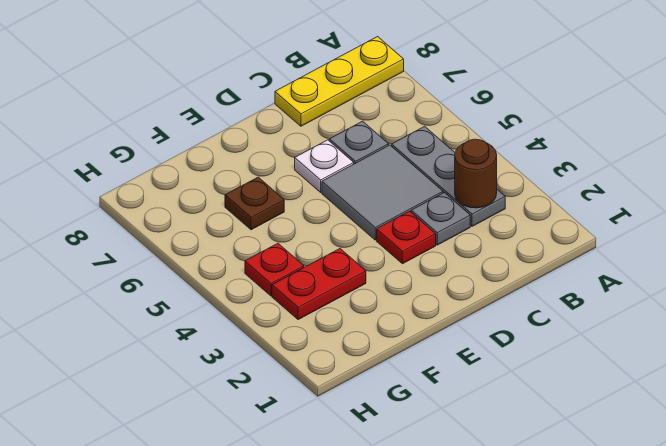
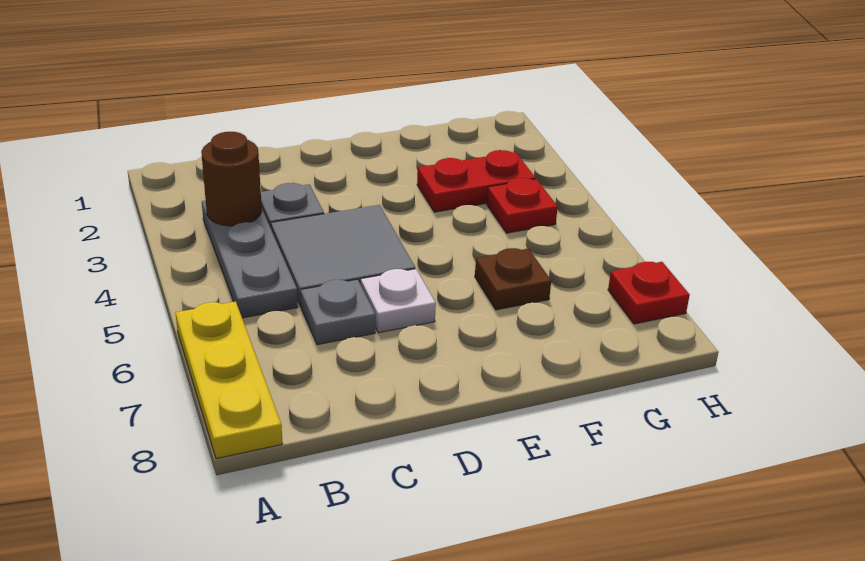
yellow 1x3 plate [275,37,404,126] -> yellow 1x3 plate turned to [176,301,282,459]
red 1x1 plate [377,211,436,264] -> red 1x1 plate moved to [608,262,690,324]

